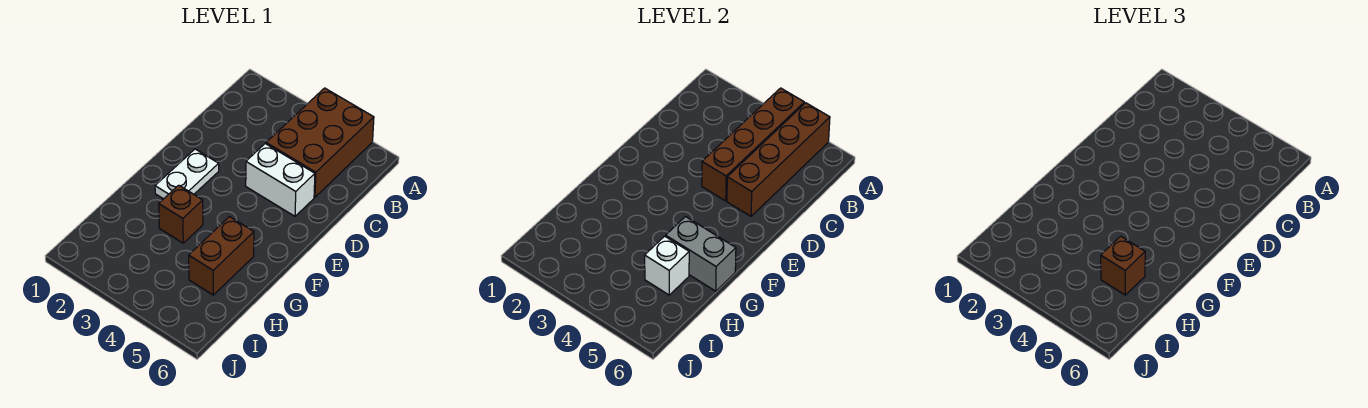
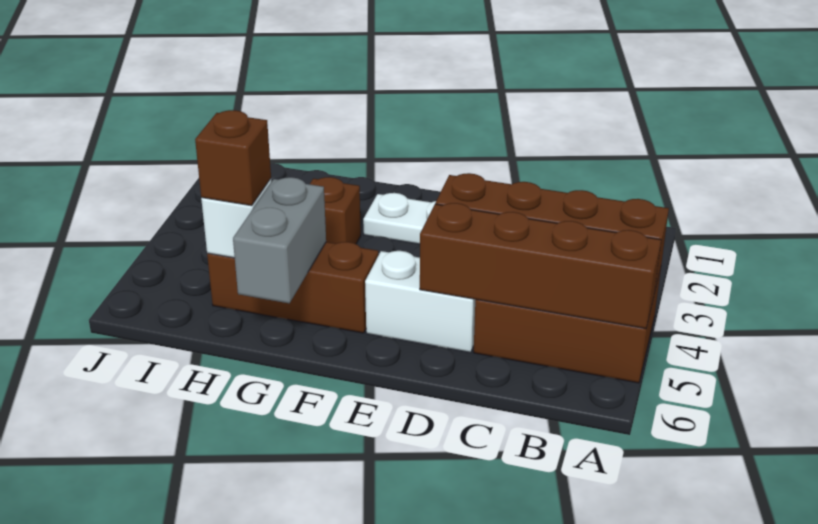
white 1x2 brick [246,144,315,216] -> white 1x2 brick turned to [365,251,476,353]
brown 1x2 brick [189,217,254,295] -> brown 1x3 brick [207,242,378,333]

